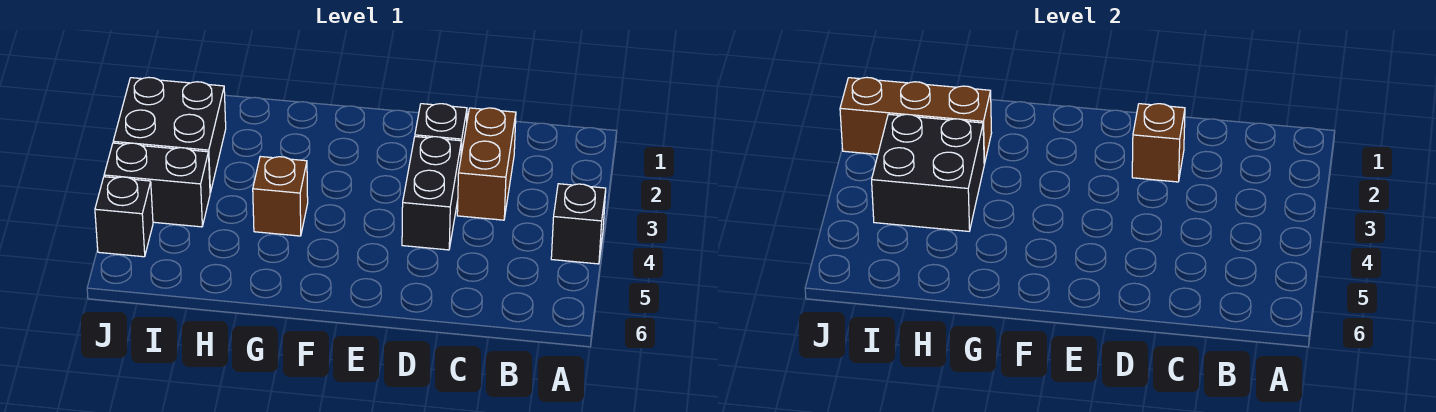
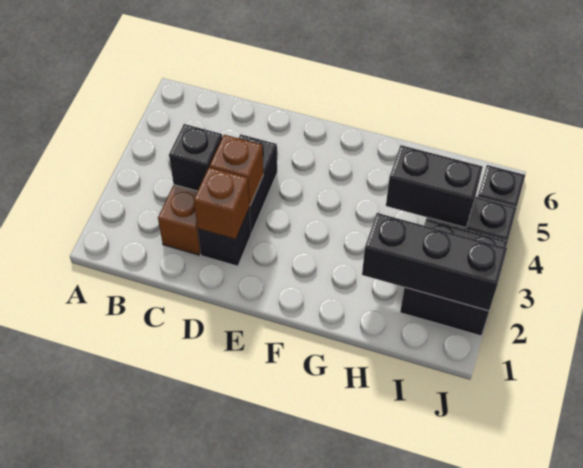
black 1x1 brick [551,184,606,264] -> black 1x1 brick moved to [169,124,222,191]
brown 1x1 brick [253,157,308,236] -> brown 1x1 brick moved to [210,135,263,206]
brown 1x3 brick [840,77,992,164] -> black 1x3 brick [362,213,507,311]
black 2x2 brick [872,114,984,231] -> black 1x2 brick [386,145,483,228]

